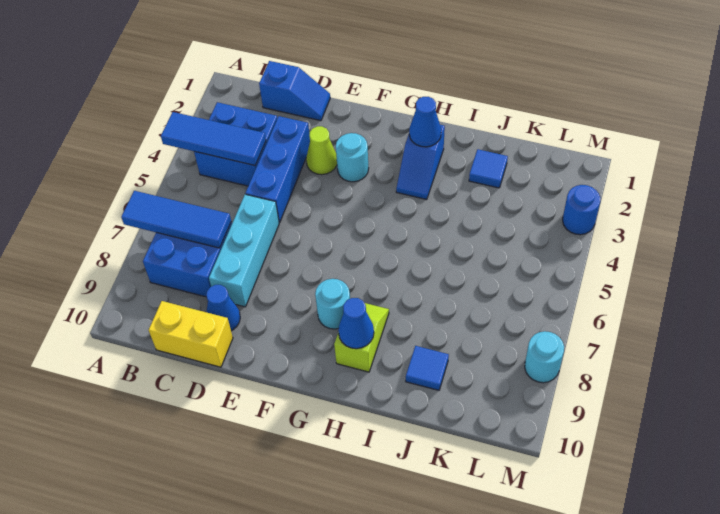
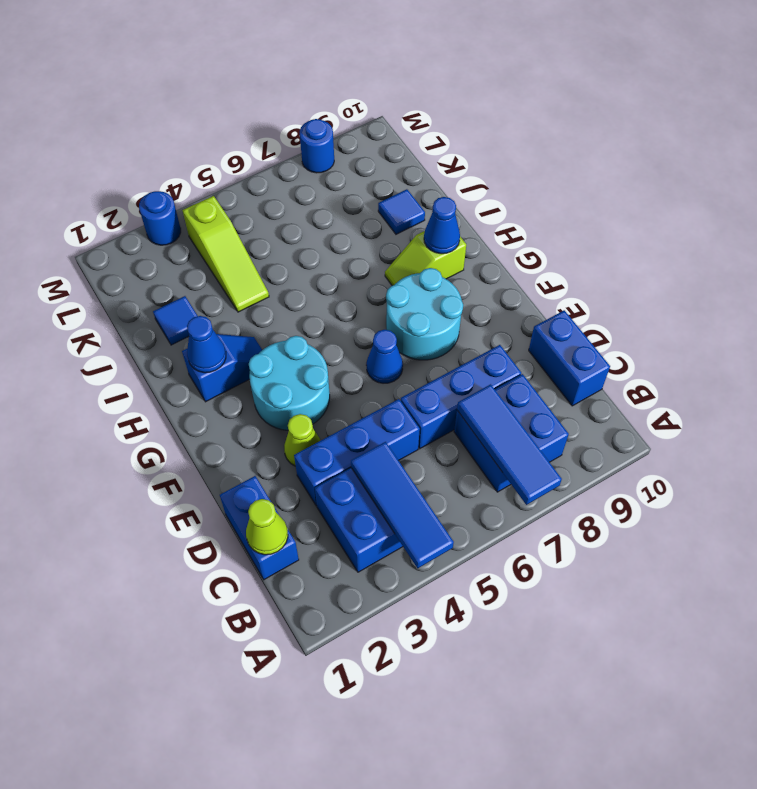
blue 1x2 slope [259,61,330,121] -> blue 1x2 brick [220,476,299,580]
none -> lime 1x1 cone [246,499,288,555]
yellow 1x2 brick [149,301,233,367] -> blue 1x2 brick [529,310,610,406]
cyan 1x3 brick [209,194,279,307] -> blue 1x3 brick [401,345,521,448]
blue 1x1 cone [206,285,240,331] -> blue 1x1 cone moved to [366,330,403,383]
cyan 1x1 round brick [336,133,369,182] -> cyan 2x2 round brick [249,336,330,430]
cyan 1x1 round brick [315,279,350,329] -> cyan 2x2 round brick [386,268,463,360]
none -> lime 1x3 slope [183,196,269,312]
cyan 1x1 round brick [525,331,564,383] -> blue 1x1 round brick [300,119,334,173]

